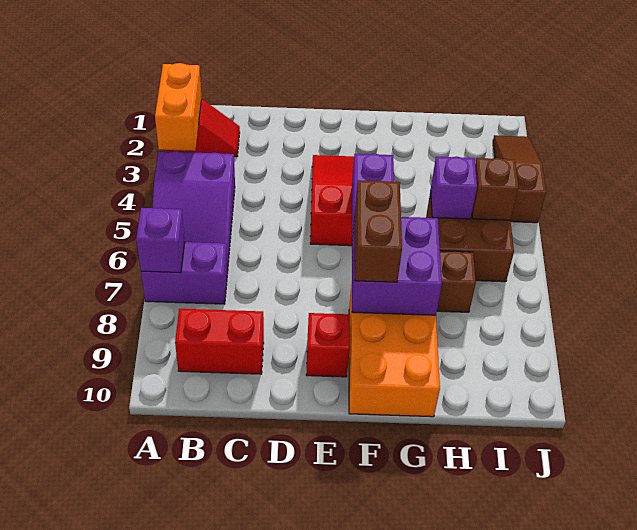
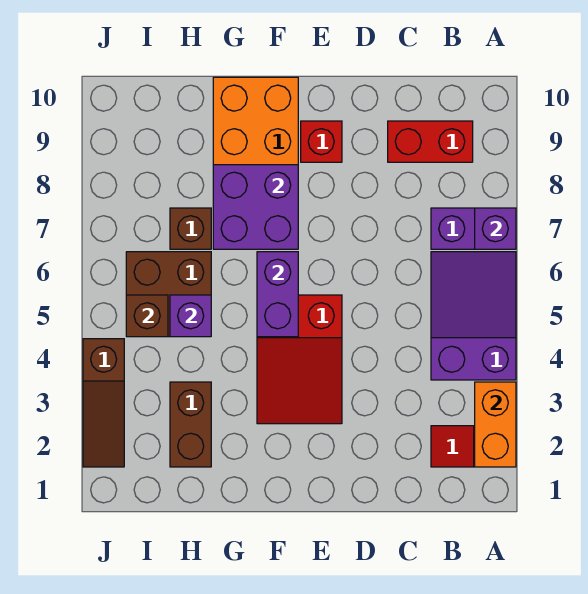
brown 1x2 brick [354,180,402,282] -> brown 1x2 brick moved to [170,382,211,467]

